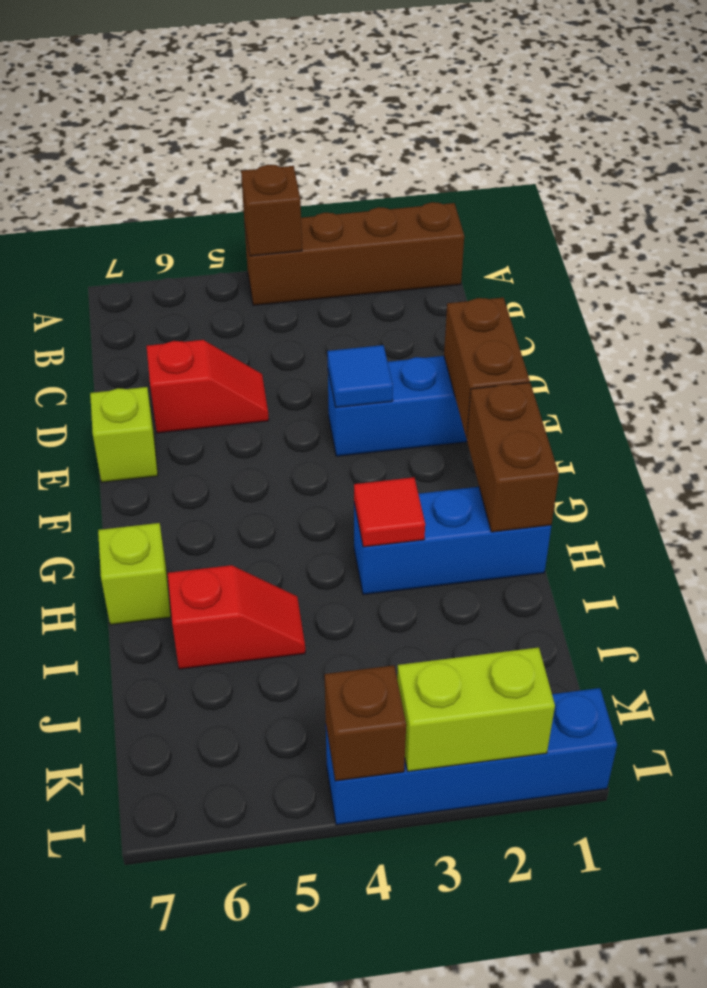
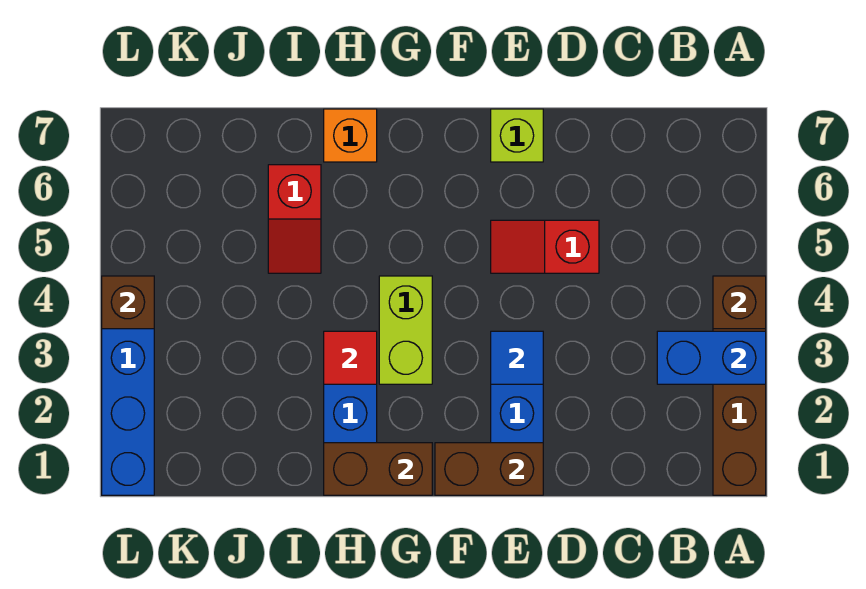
none -> blue 1x2 brick [657,331,766,384]
red 1x2 slope [147,340,269,433] -> red 1x2 slope turned to [491,220,599,273]
lime 1x1 brick [98,523,171,625] -> orange 1x1 brick [324,109,377,162]
lime 1x2 brick [397,647,555,771] -> lime 1x2 brick moved to [379,276,432,384]

